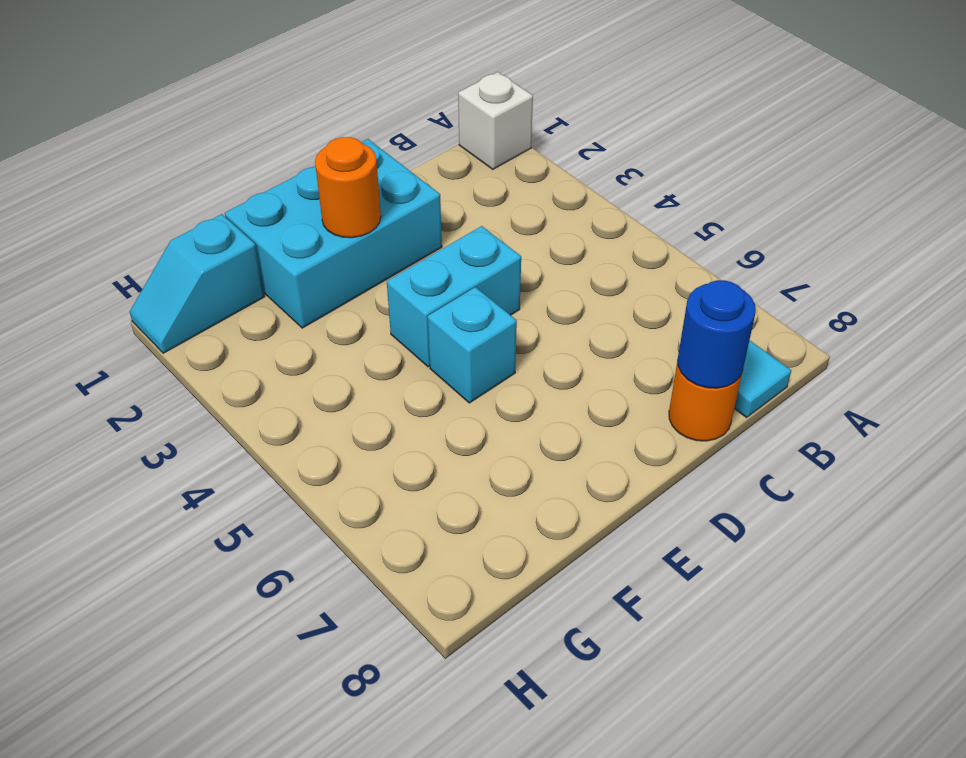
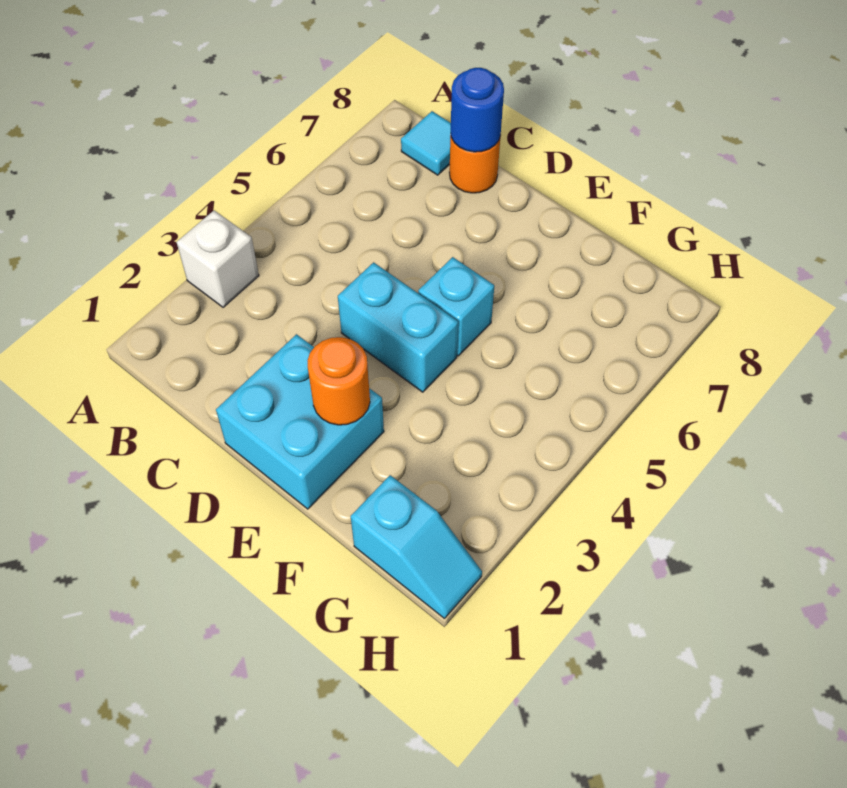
white 1x1 brick [458,72,533,169] -> white 1x1 brick moved to [177,210,259,307]
cyan 2x3 brick [225,139,442,328] -> cyan 2x2 brick [216,334,384,509]

